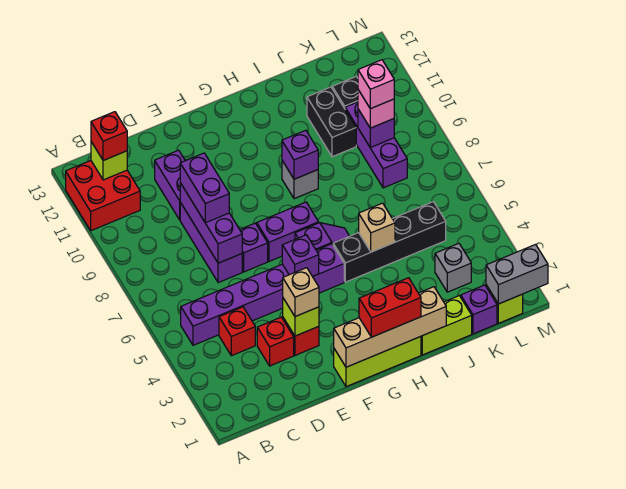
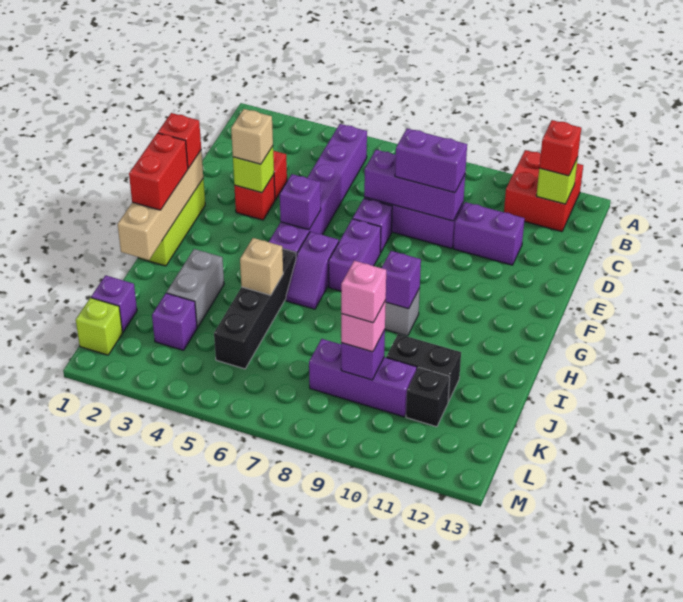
red 1x1 brick [219,307,255,356] -> red 1x1 brick moved to [158,113,201,168]
lime 1x2 brick [421,296,472,355] -> none
grey 1x1 brick [435,244,471,292] -> purple 1x1 brick [152,293,197,350]
grey 1x2 brick [486,244,548,304] -> grey 1x2 brick moved to [166,249,224,327]

